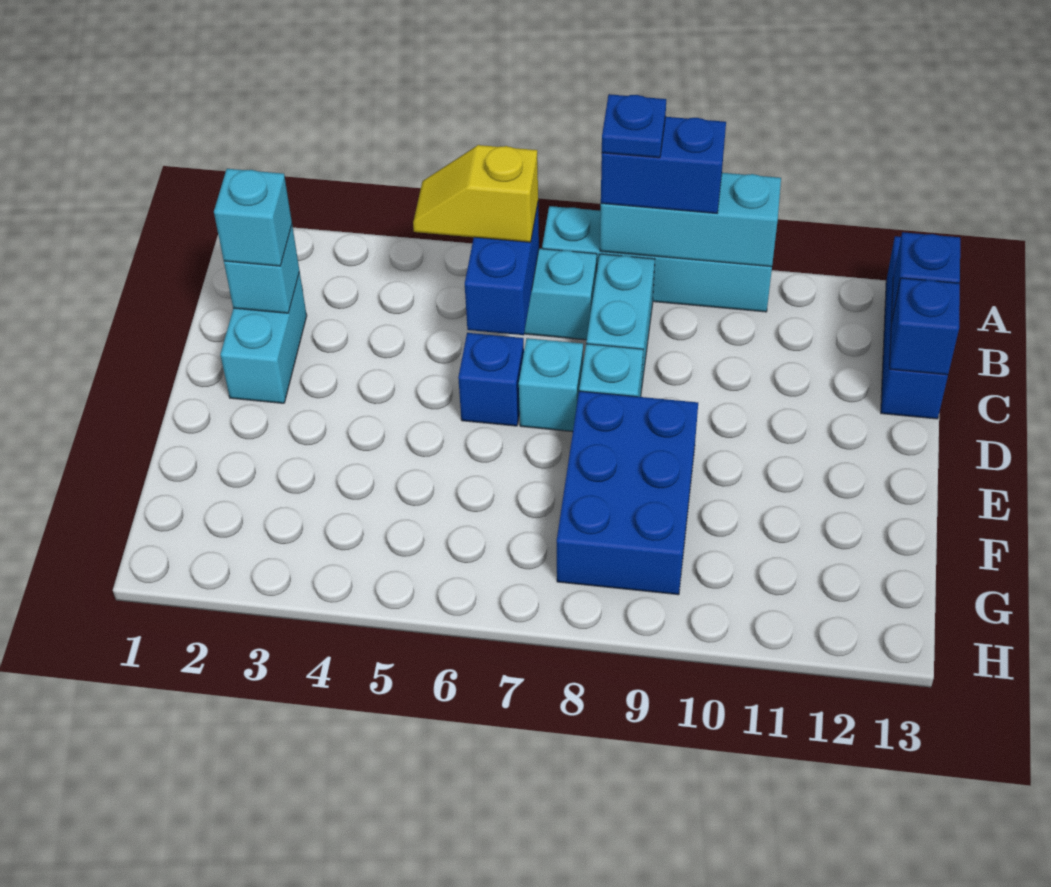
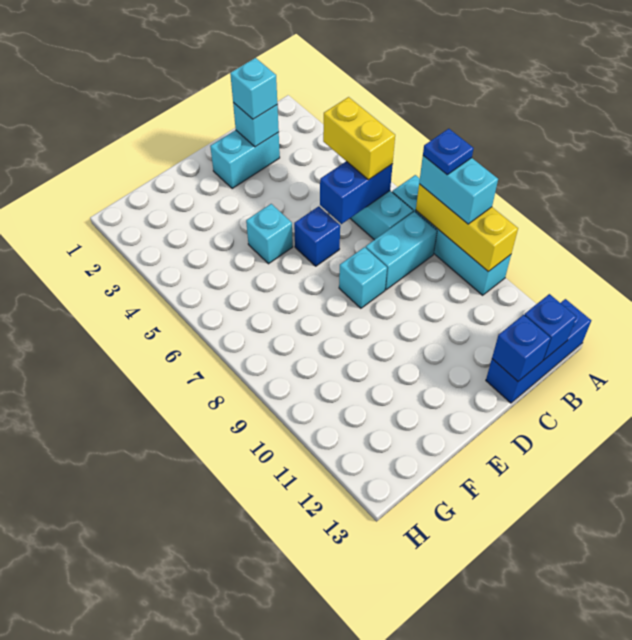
cyan 1x3 brick [600,173,781,267] -> yellow 1x3 brick [416,184,518,272]
blue 1x2 brick [601,117,726,213] -> cyan 1x2 brick [419,156,498,224]
yellow 1x2 slope [413,145,538,242] -> yellow 1x2 brick [323,97,395,180]
cyan 1x1 brick [519,338,583,432] -> cyan 1x1 brick moved to [246,204,293,264]
blue 2x3 brick [557,391,698,595] -> none

